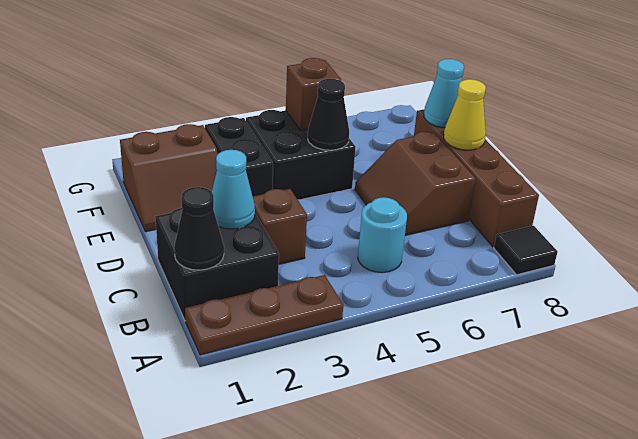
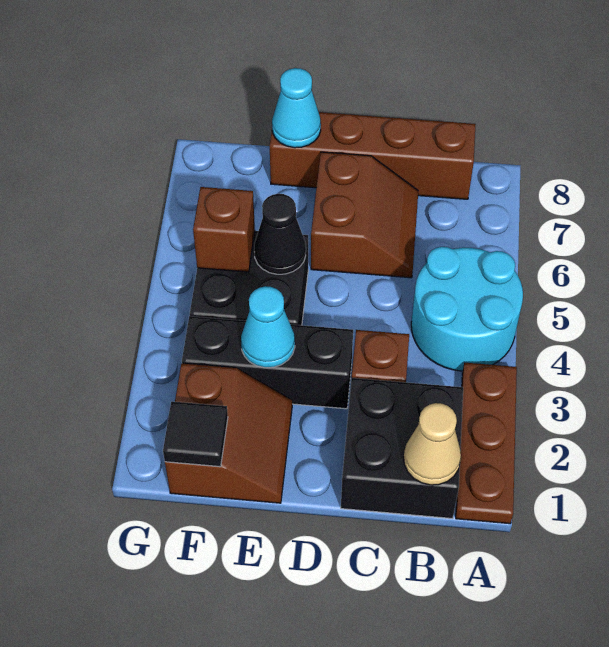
black 1x1 tile [494,226,557,275] -> black 1x1 tile moved to [163,401,228,467]
black 1x1 cone [174,187,224,270] -> tan 1x1 cone [404,403,461,485]
cyan 1x1 round brick [358,197,407,273] -> cyan 2x2 round brick [411,247,523,371]
cyan 1x1 cone [212,150,255,229] -> cyan 1x1 cone moved to [241,286,295,368]
brown 2x2 slope [355,132,476,235] -> brown 2x2 slope turned to [311,152,418,278]
yellow 1x1 cone [444,79,486,150] -> none
black 1x2 brick [205,117,273,196] -> black 1x3 brick [182,316,353,409]

